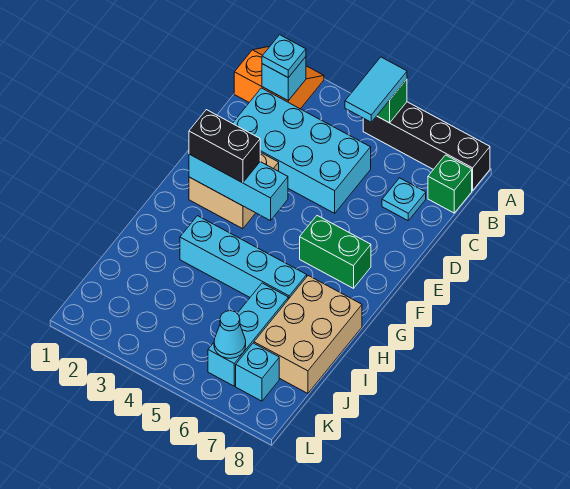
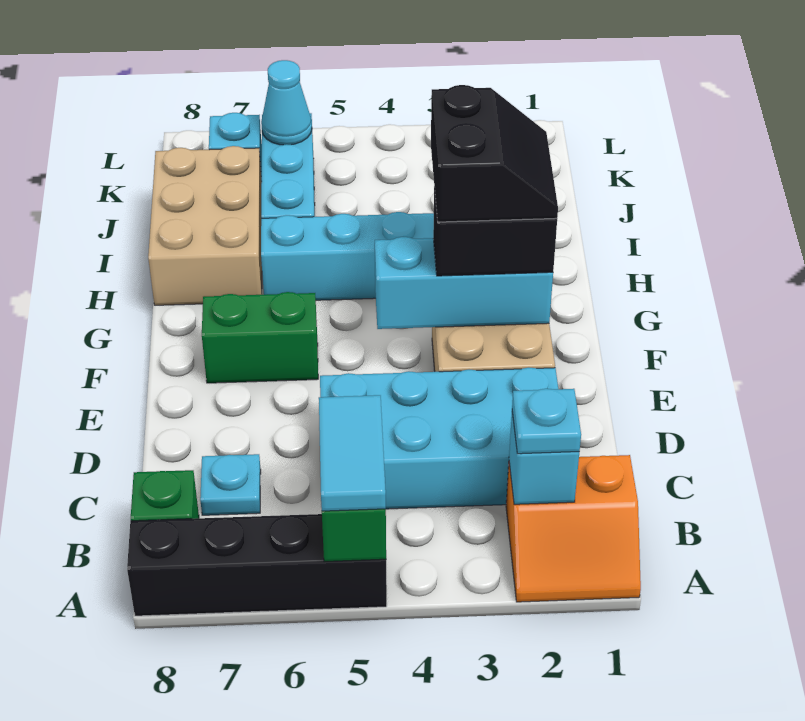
none -> black 2x2 slope [431,85,558,222]

